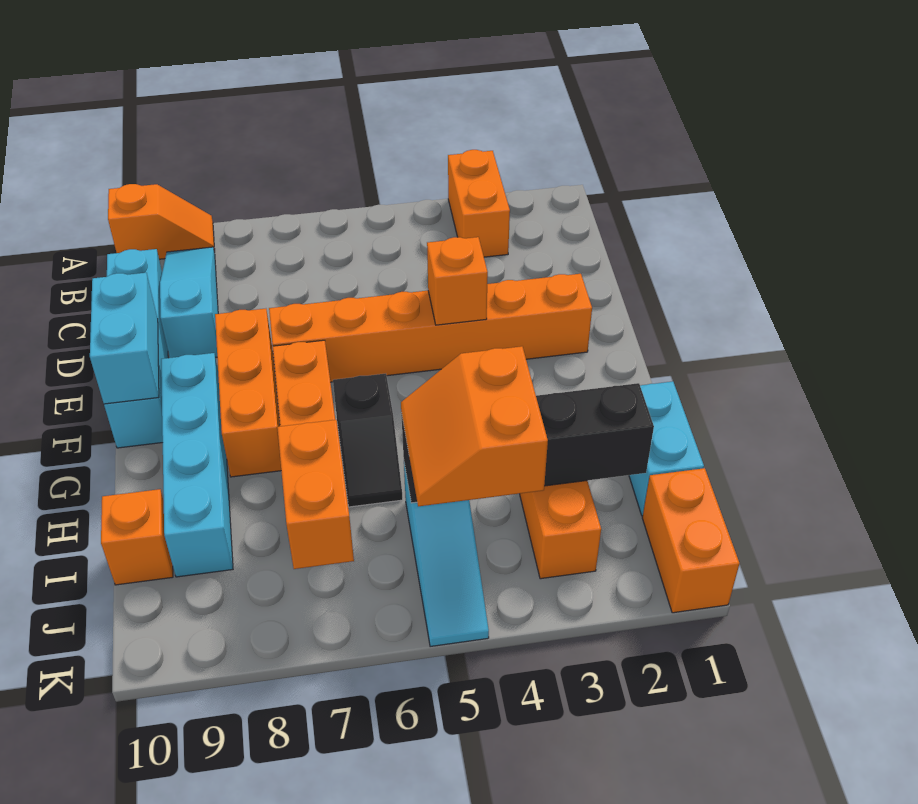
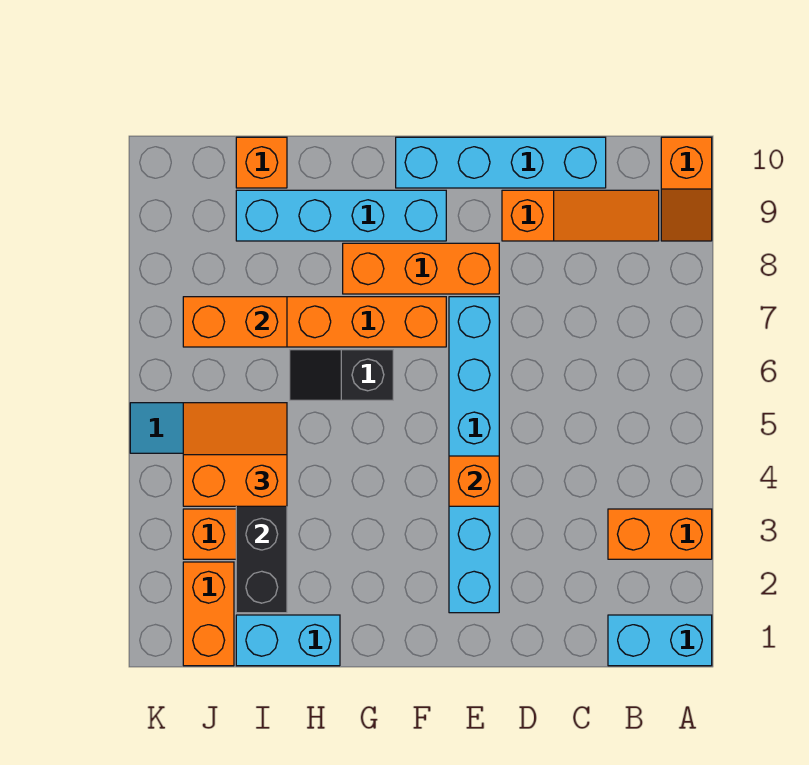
cyan 1x3 slope [160,247,218,358] -> orange 1x3 slope [502,190,659,241]
orange 1x6 brick [269,274,592,382] -> cyan 1x6 brick [449,297,499,613]
cyan 1x2 brick [90,273,159,404] -> cyan 1x2 brick moved to [608,615,712,666]
orange 1x2 brick [642,468,740,613] -> orange 1x2 brick turned to [183,562,234,666]

